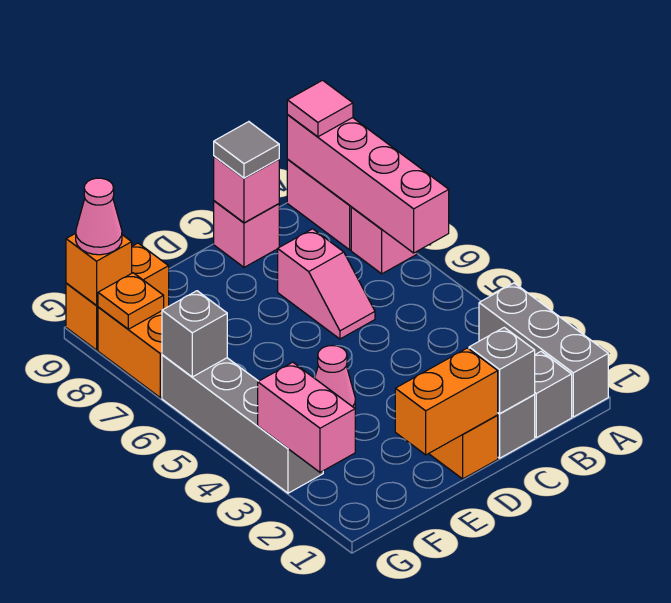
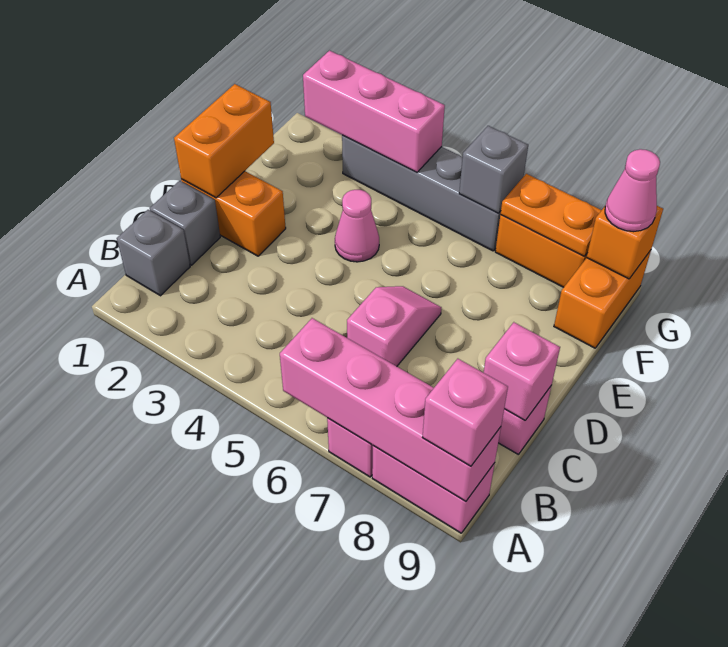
grey 1x3 brick [479,283,608,417] -> none
pink 1x1 tile [287,80,353,137] -> pink 1x1 brick [423,359,508,466]
grey 1x1 brick [469,327,535,414] -> none
pink 1x2 slope [278,229,375,339] -> pink 1x2 slope turned to [347,286,442,366]
grey 1x1 tile [214,122,279,178] -> none
pink 1x2 brick [258,362,355,472] -> pink 1x3 brick [303,51,445,172]
orange 1x1 plate [98,273,164,329] -> orange 1x2 plate [501,174,601,256]

